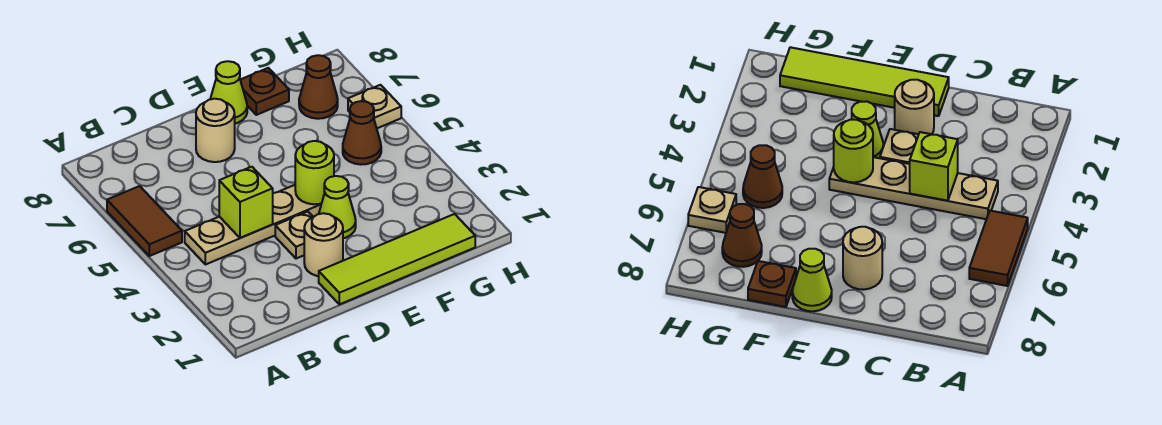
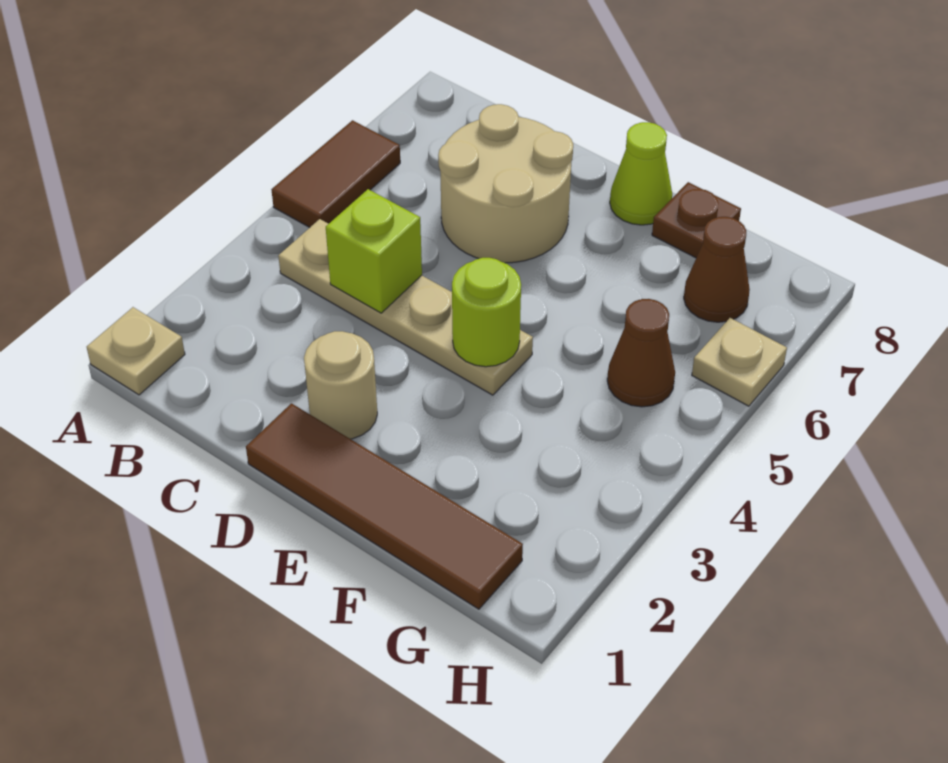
lime 1x4 tile [319,214,475,304] -> brown 1x4 tile [246,403,523,609]
tan 1x1 plate [275,212,313,259] -> tan 1x1 plate moved to [87,307,185,395]
tan 1x1 round brick [196,99,235,162] -> tan 2x2 round brick [438,104,573,263]
lime 1x1 cone [319,176,356,238] -> none

